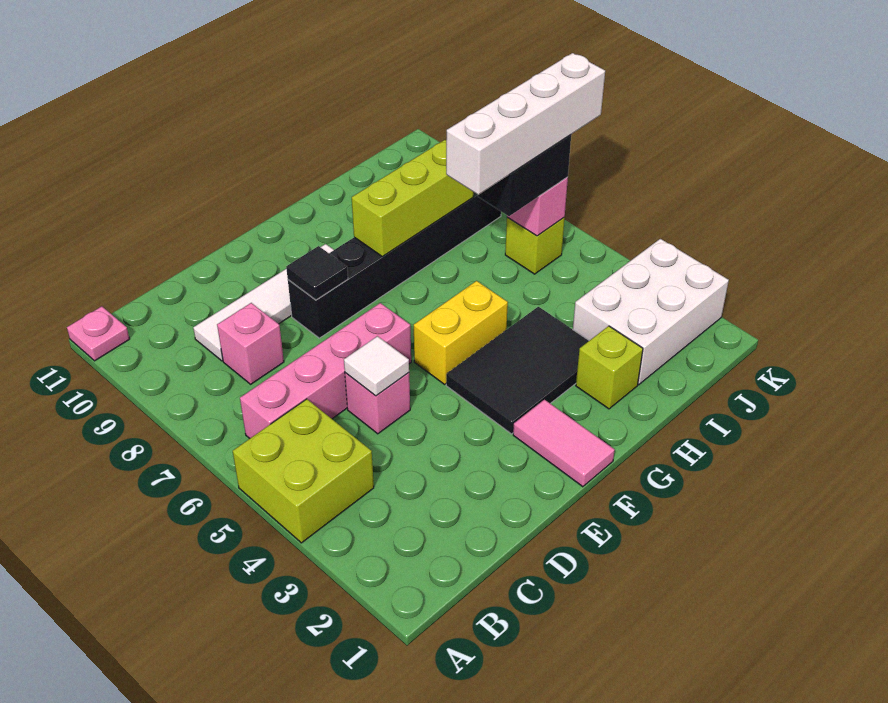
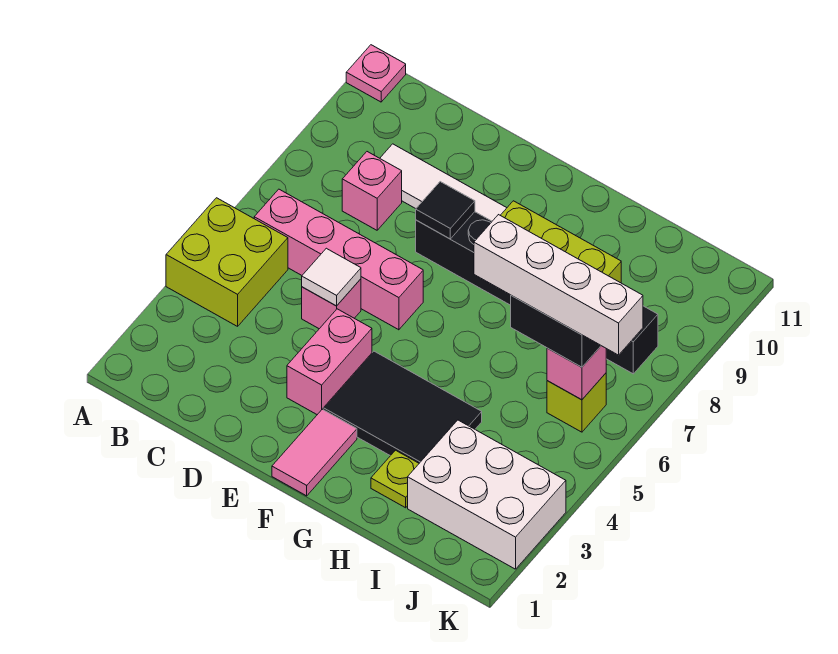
none -> pink 1x2 brick [287,309,372,415]
yellow 1x2 brick [414,281,508,384] -> none
lime 1x1 brick [576,326,643,409] -> lime 1x1 plate [371,450,419,508]

